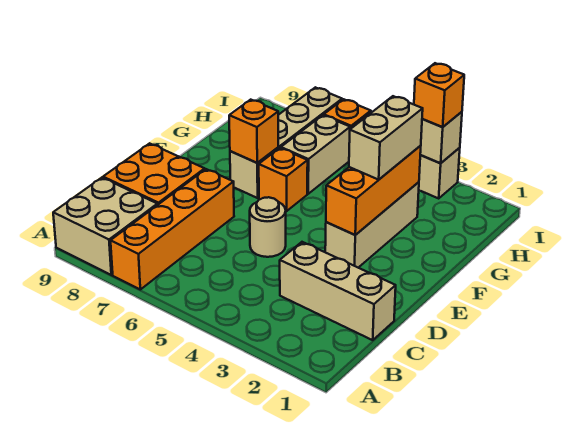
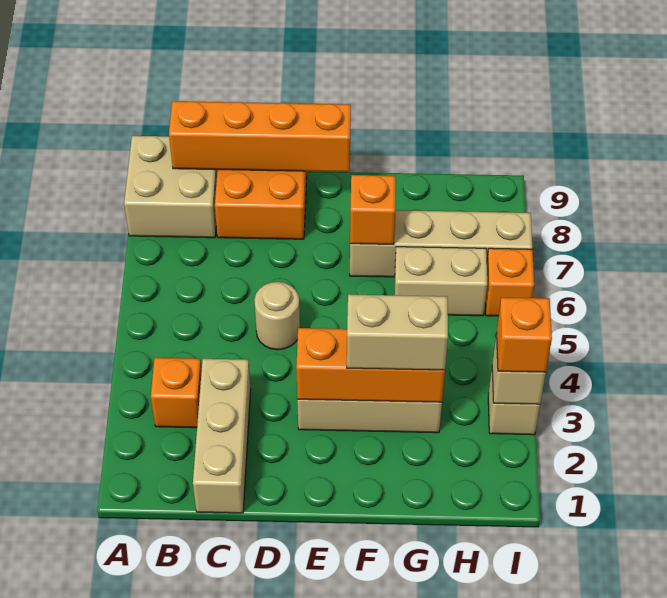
orange 1x4 brick [111,169,234,289] -> orange 1x4 brick moved to [169,101,351,172]
orange 1x1 brick [259,148,308,211] -> orange 1x1 brick moved to [151,358,202,428]

